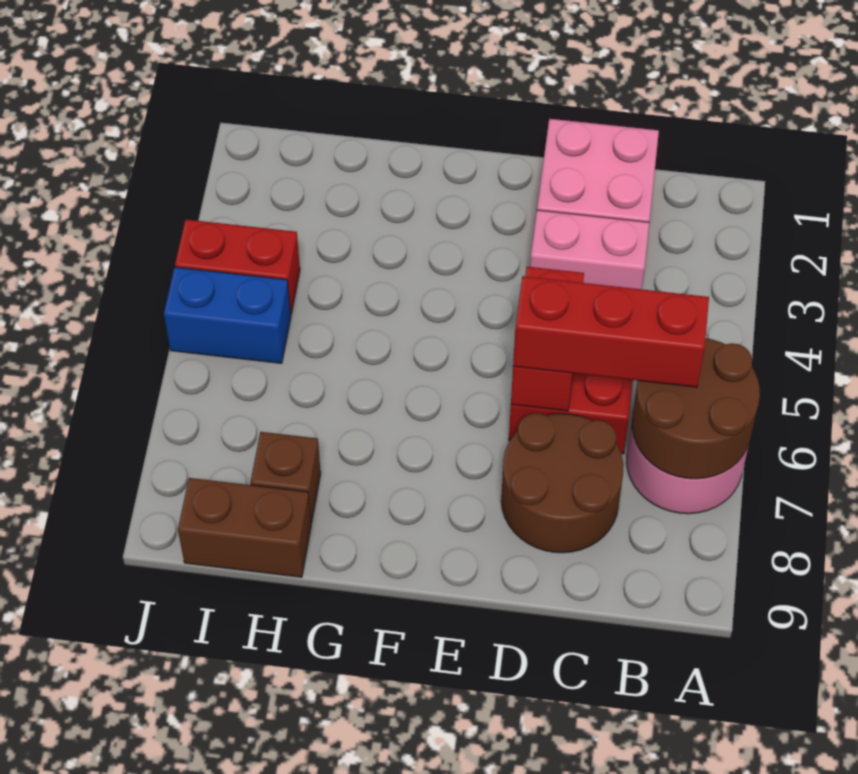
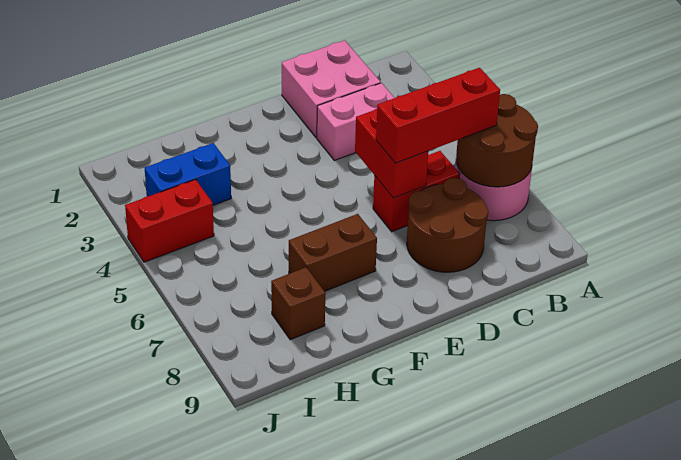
brown 1x2 brick [178,478,311,577] -> brown 1x2 brick moved to [289,214,377,291]
blue 1x2 brick [164,267,291,364] -> blue 1x2 brick moved to [145,143,231,205]

